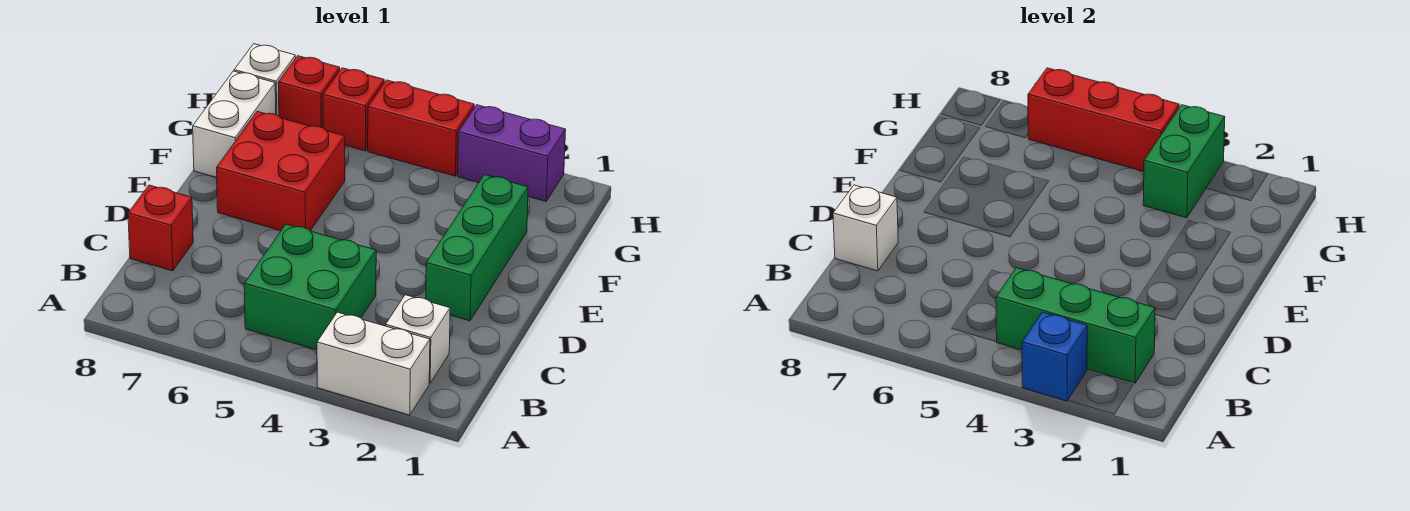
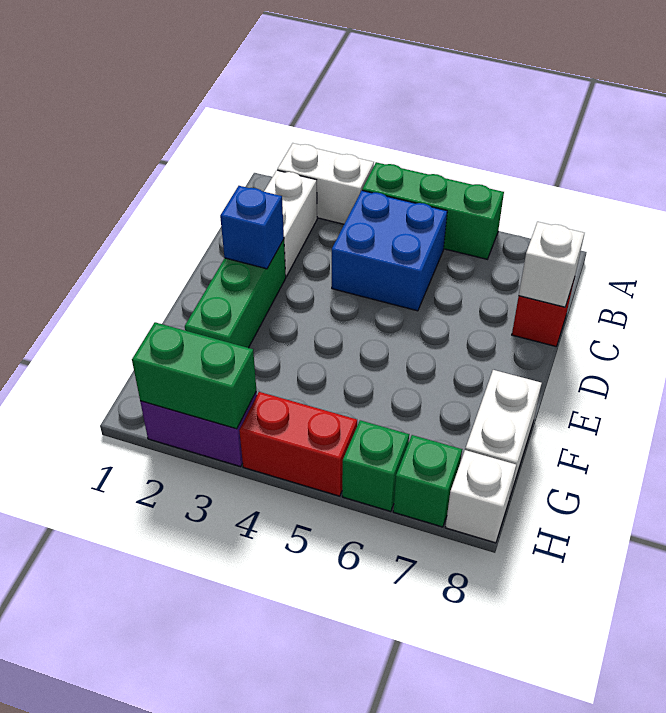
blue 1x1 brick [1022,312,1087,401] -> blue 1x1 brick moved to [220,186,284,269]
white 1x1 brick [386,295,450,383] -> white 1x2 brick [264,170,317,277]
green 1x3 brick [996,268,1155,383] -> green 1x3 brick moved to [362,162,504,259]
green 2x2 brick [244,224,376,350] -> blue 2x2 brick [332,191,447,311]
red 2x2 brick [217,111,345,231] -> none
green 1x2 brick [1143,105,1225,218] -> green 1x2 brick turned to [132,322,256,429]
red 1x3 brick [1028,68,1179,172] -> none
red 1x1 brick [323,68,384,151] -> green 1x1 brick [342,420,409,512]
red 1x1 brick [278,56,340,128] -> green 1x1 brick [393,435,462,527]

